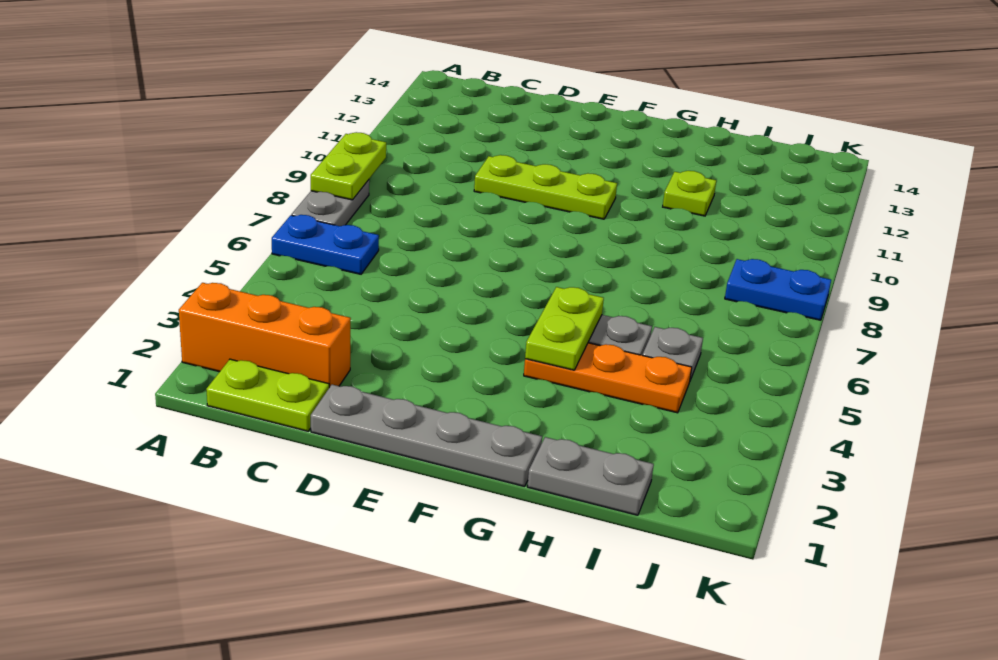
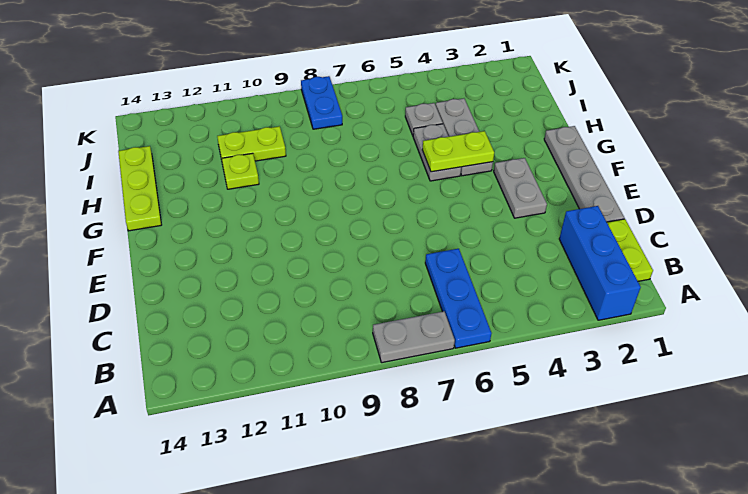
orange 1x3 brick [179,283,351,387] -> blue 1x3 brick [559,206,641,320]
blue 1x2 plate [272,215,379,274] -> blue 1x3 plate [425,249,492,348]
lime 1x2 plate [311,132,386,200] -> lime 1x2 plate moved to [217,126,286,161]
lime 1x3 plate [474,155,617,219] -> lime 1x3 plate moved to [118,146,161,231]
orange 1x3 plate [524,343,692,413] -> grey 1x3 plate [436,98,493,176]
grey 1x2 plate [527,437,654,515] -> grey 1x2 plate moved to [494,158,547,218]

